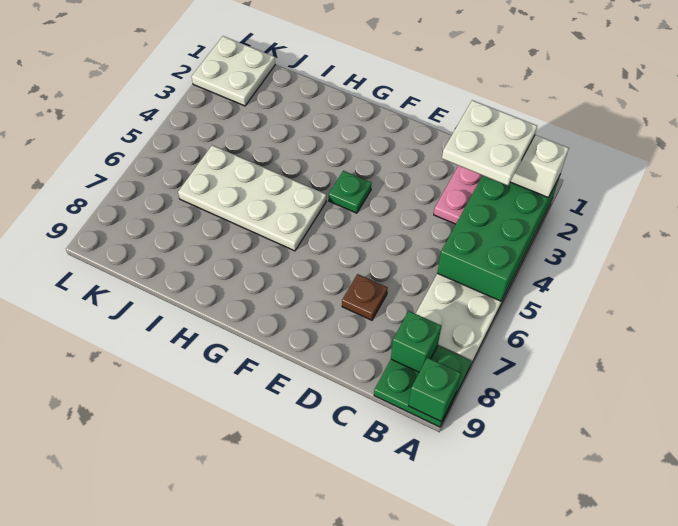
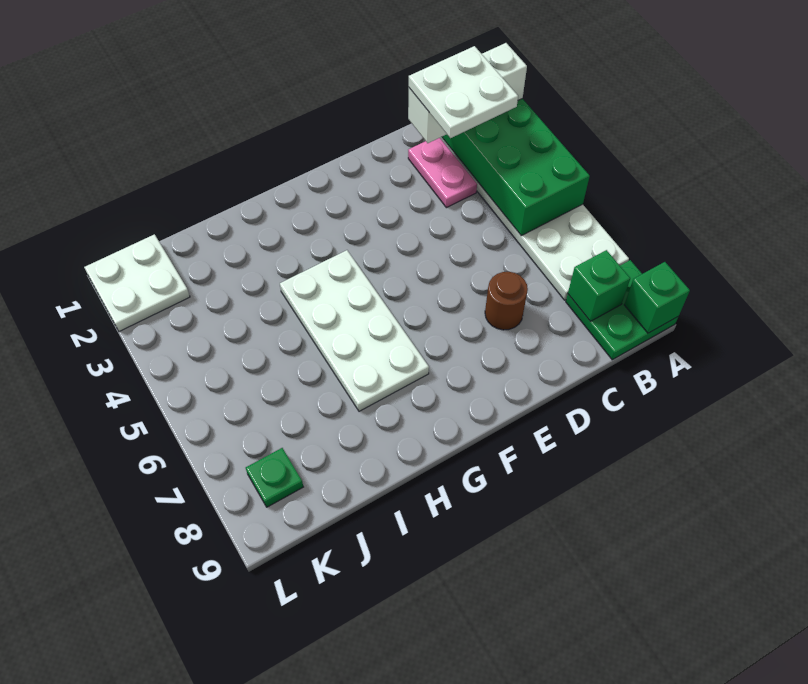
brown 1x1 plate [342,274,388,320] -> brown 1x1 round brick [485,272,528,330]
green 1x1 plate [328,171,371,213] -> green 1x1 plate moved to [246,448,303,507]
white 2x4 plate [178,145,326,251] -> white 2x4 plate turned to [280,250,429,411]

